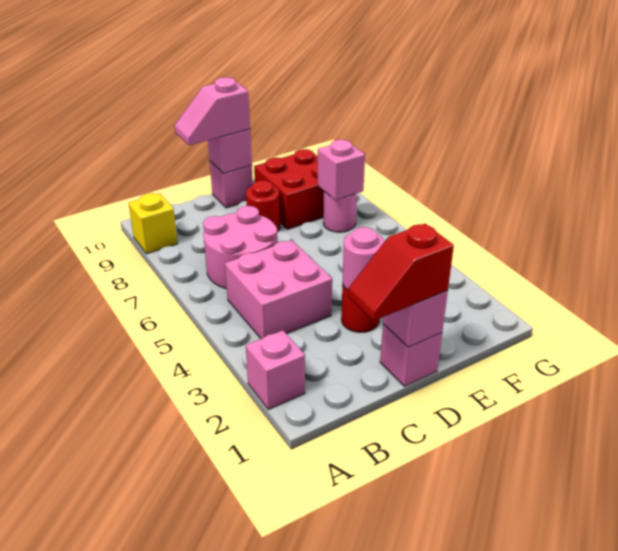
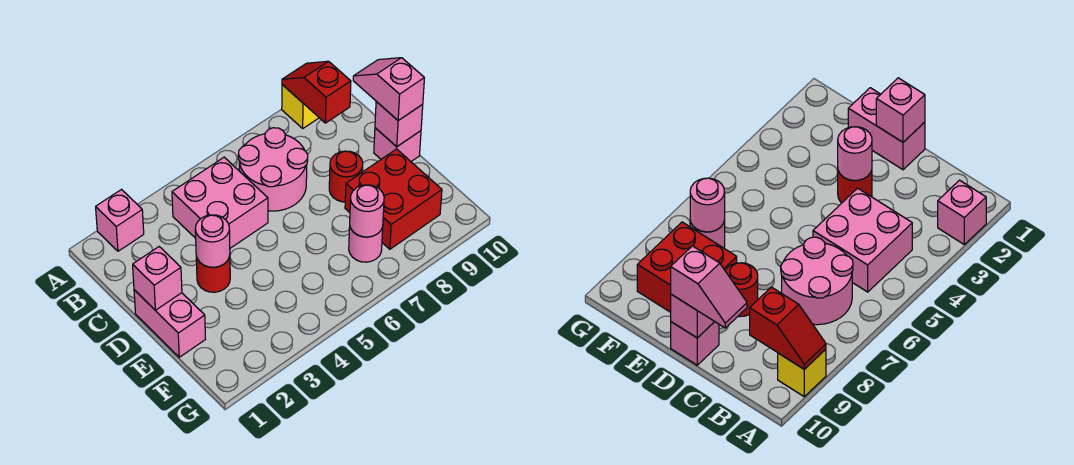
red 1x2 slope [348,224,454,321] -> red 1x2 slope moved to [282,61,351,123]
pink 1x1 brick [380,324,442,386] -> pink 1x2 brick [134,290,205,357]
pink 1x1 brick [318,140,365,200] -> pink 1x1 round brick [350,185,384,237]

